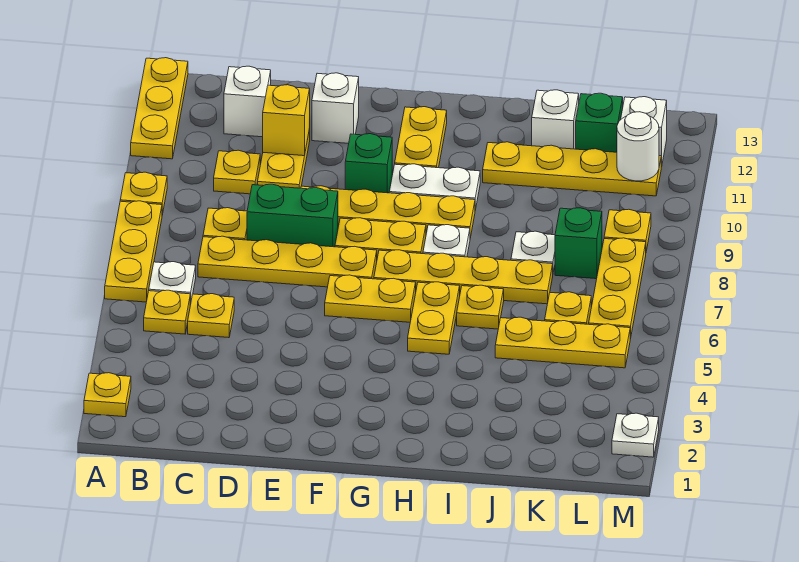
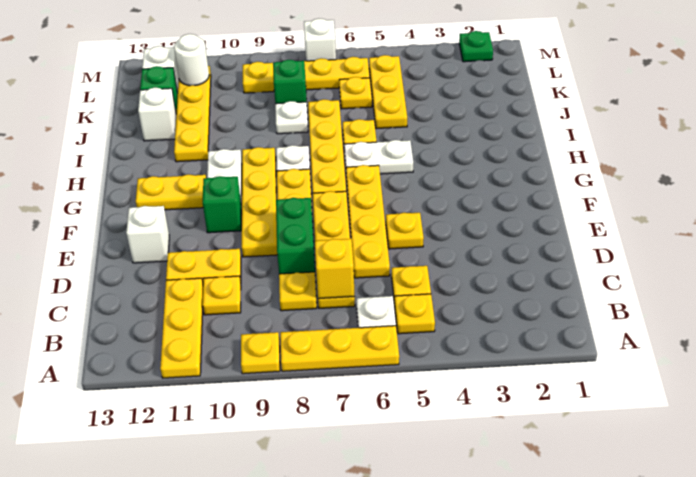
yellow 1x1 plate [84,373,131,417] -> yellow 1x1 plate moved to [386,213,424,249]
yellow 1x3 plate [131,58,188,159] -> yellow 1x3 plate turned to [160,278,203,378]
white 1x1 brick [224,66,271,137] -> white 1x1 brick moved to [304,19,336,61]
yellow 1x1 brick [263,85,310,156] -> yellow 1x1 brick moved to [315,239,355,299]
yellow 1x2 plate [325,275,416,322] -> yellow 1x4 plate [346,165,390,278]
yellow 1x2 plate [408,282,460,354] -> white 1x2 plate [344,140,413,174]
white 1x1 plate [612,413,659,457] -> green 1x1 plate [459,31,493,62]

